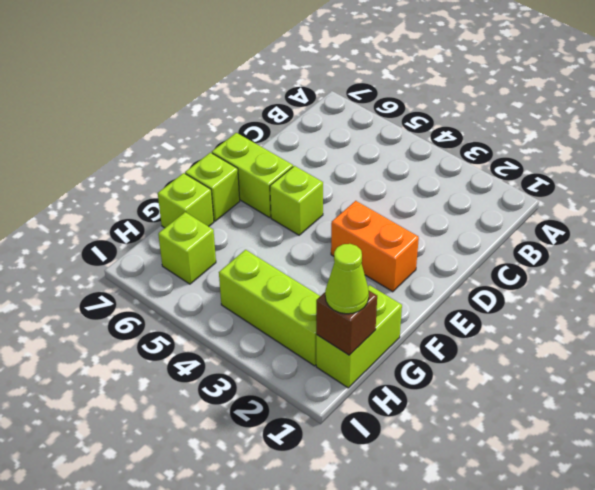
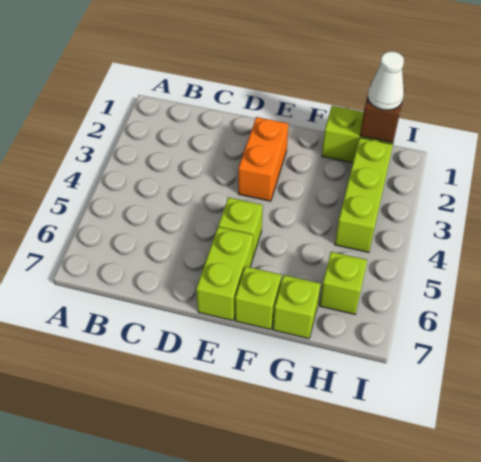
lime 1x1 cone [325,244,369,314] -> white 1x1 cone [368,52,404,110]

